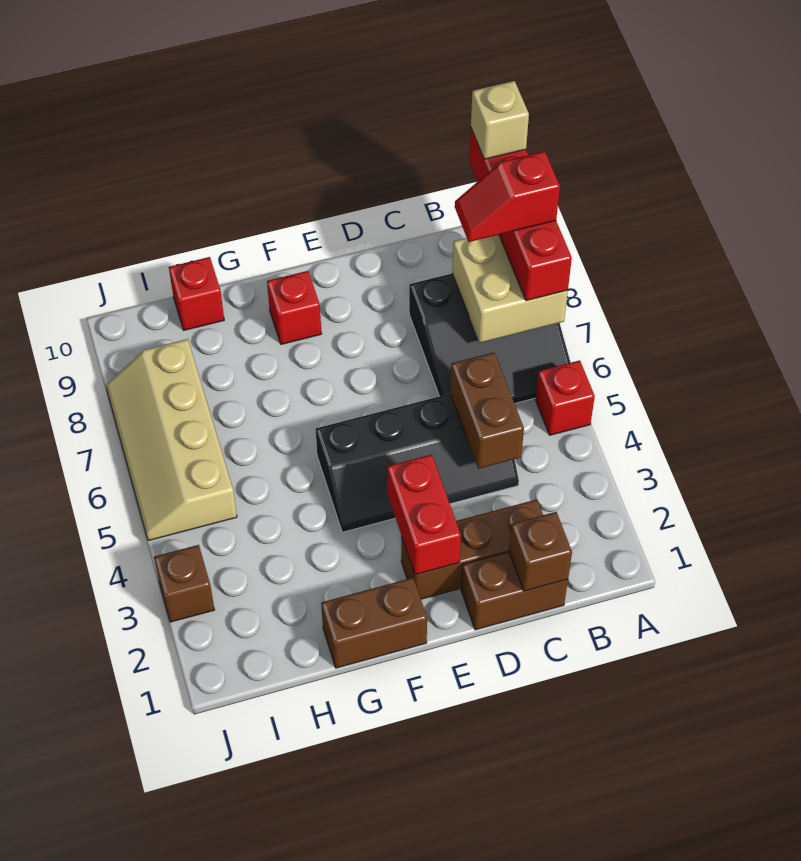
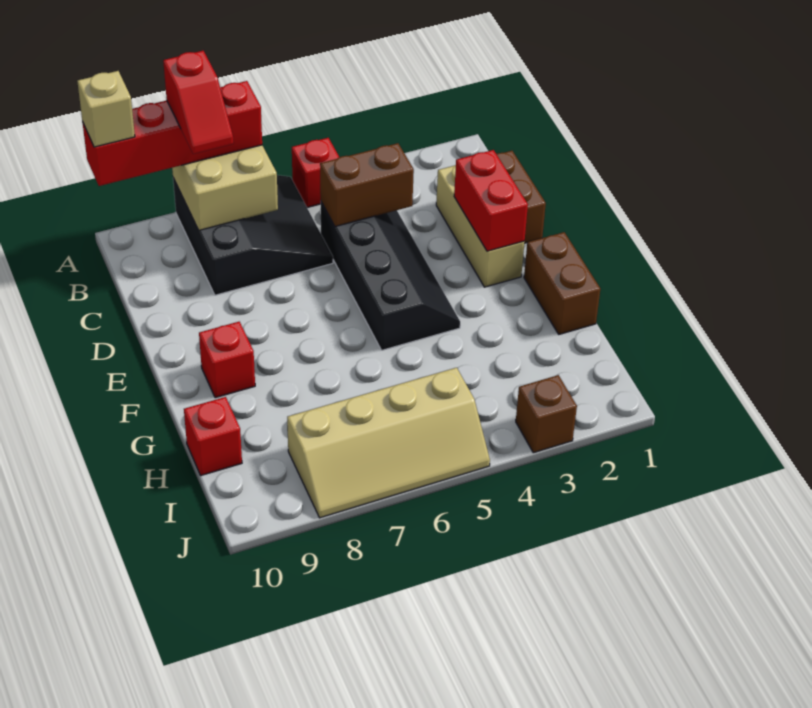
brown 1x1 brick [509,512,572,591] -> none
brown 1x3 brick [401,499,543,599] -> tan 1x3 brick [436,165,525,287]
red 1x2 brick [387,455,461,575] -> red 1x2 brick turned to [454,150,528,251]

